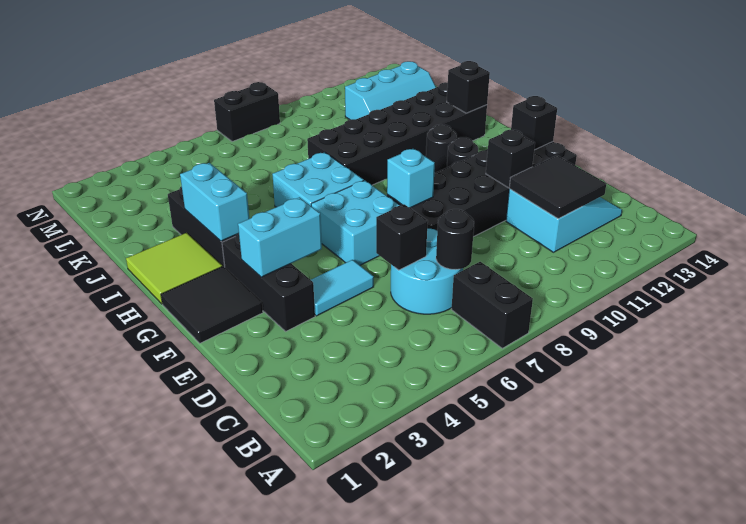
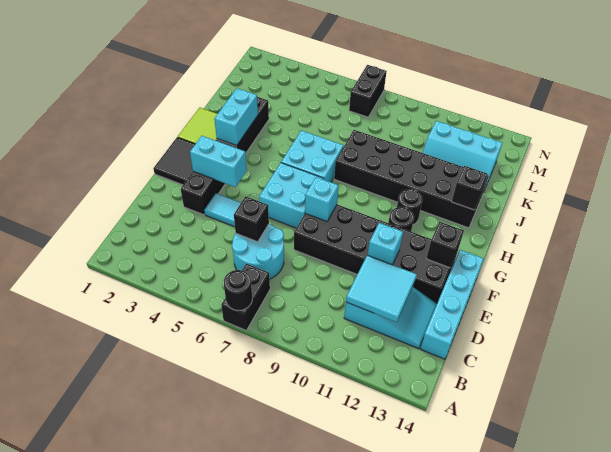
black 1x1 round brick [436,209,474,270] -> black 1x1 round brick moved to [224,270,252,311]
black 2x2 tile [509,155,606,219] -> cyan 2x2 tile [346,255,417,322]
none -> cyan 1x4 brick [420,250,483,359]
black 1x1 brick [486,130,535,188] -> cyan 1x1 brick [368,223,403,265]
black 1x2 brick [214,82,280,142] -> black 1x2 brick turned to [349,65,387,117]

